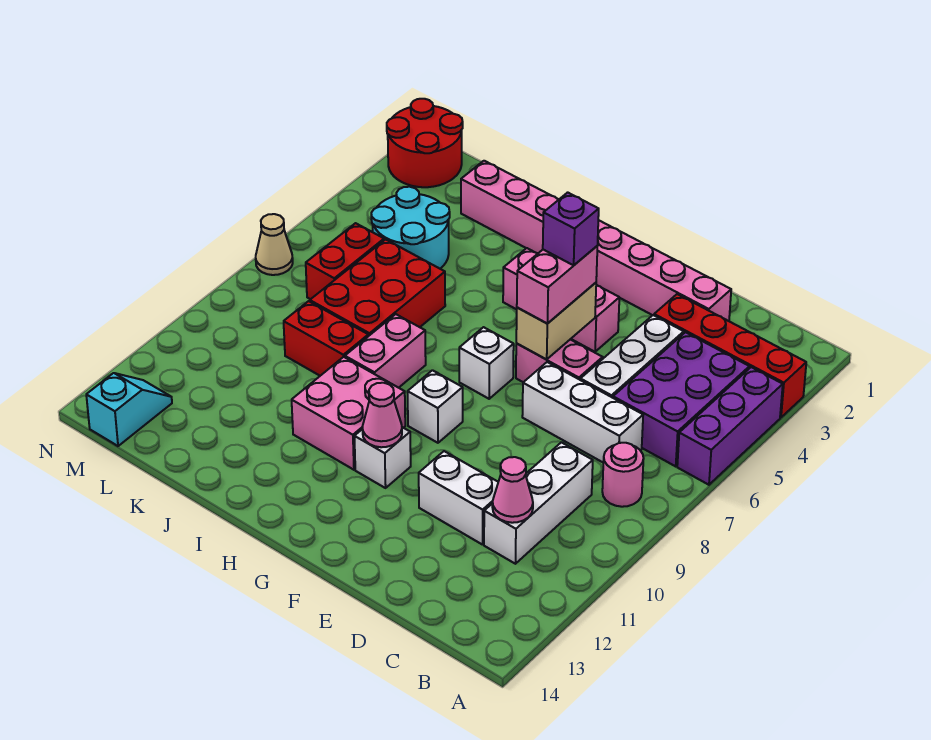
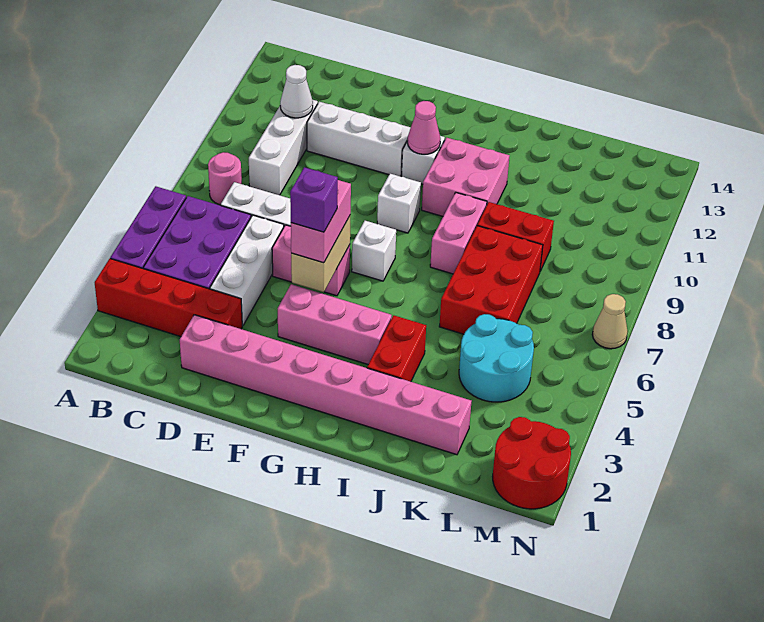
pink 1x1 cone [492,457,533,523] -> white 1x1 cone [280,65,313,118]
white 1x2 brick [419,451,498,544] -> white 1x3 brick [307,102,411,176]
red 1x2 brick [306,223,384,299] -> red 1x2 brick moved to [367,315,426,382]
cyan 1x2 slope [86,373,172,446] -> none

